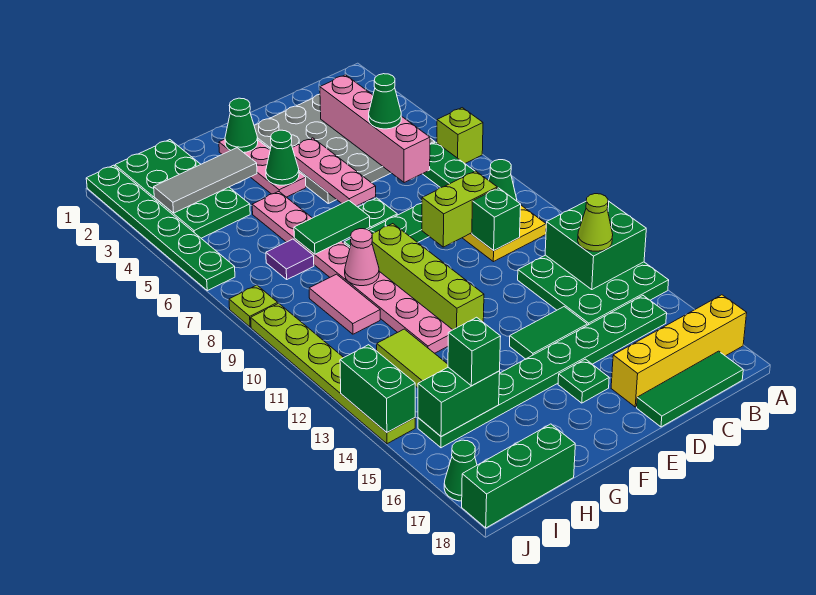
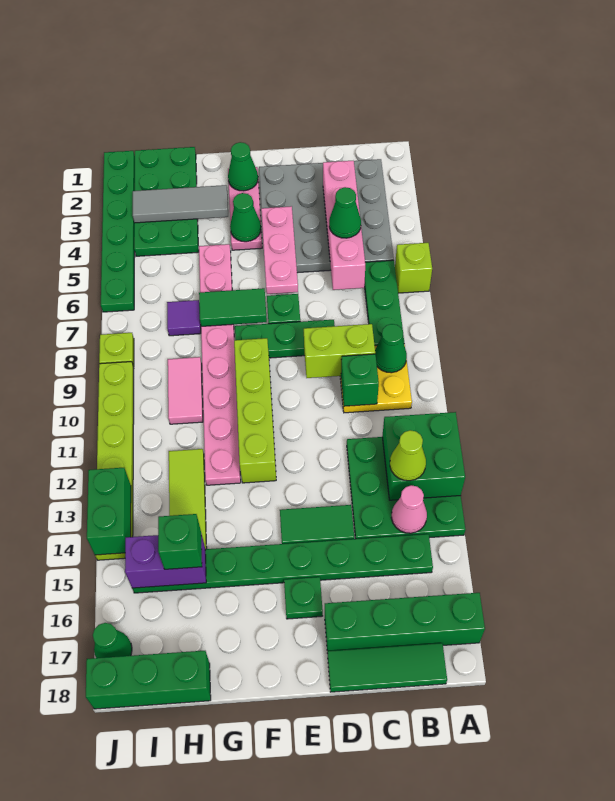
yellow 1x4 brick [611,295,747,407] -> green 1x4 brick [325,593,485,653]
pink 1x1 cone [345,229,379,286] -> pink 1x1 cone moved to [391,485,427,533]
green 1x2 brick [418,367,500,437] -> purple 1x2 brick [125,534,206,588]

